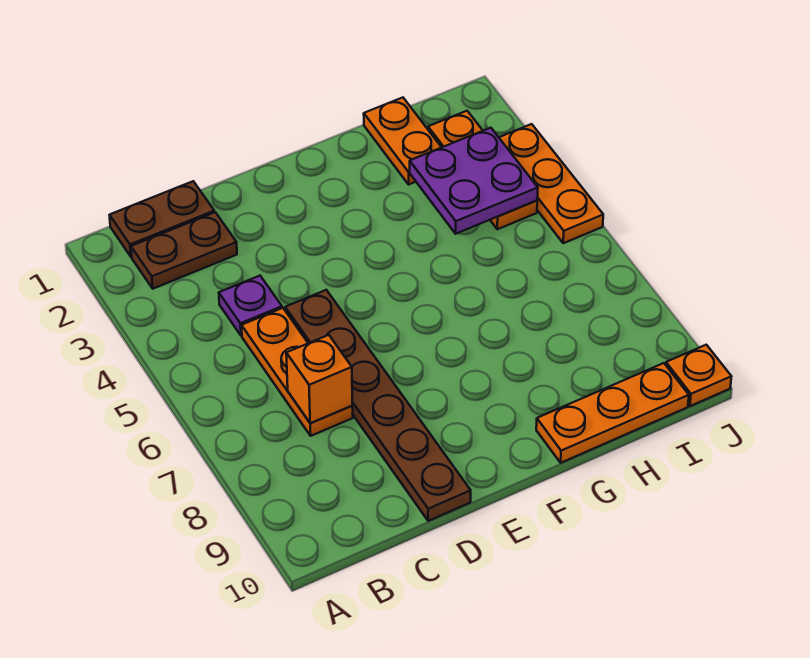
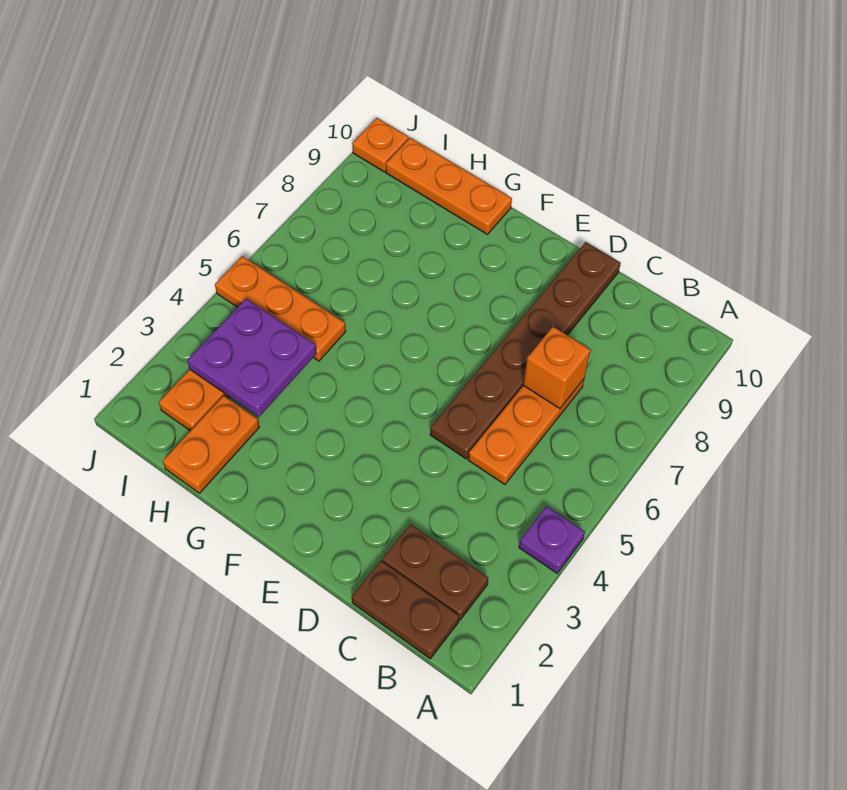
purple 1x1 plate [219,276,282,336] -> purple 1x1 plate moved to [519,506,585,573]
orange 1x3 plate [499,124,603,243] -> orange 1x3 plate turned to [215,256,346,361]

